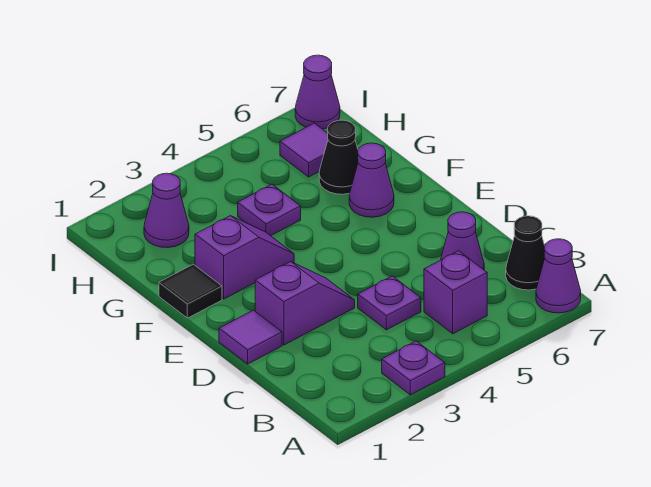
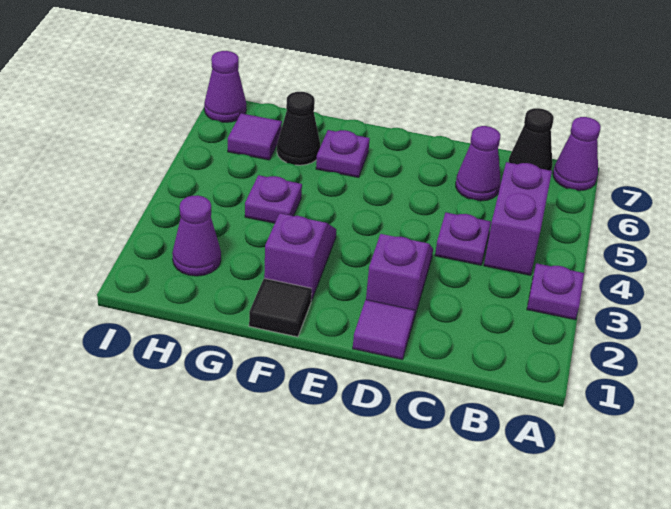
purple 1x1 brick [424,251,487,334] -> purple 1x2 brick [484,162,552,275]
purple 1x1 cone [349,143,394,217] -> purple 1x1 plate [316,130,370,178]

